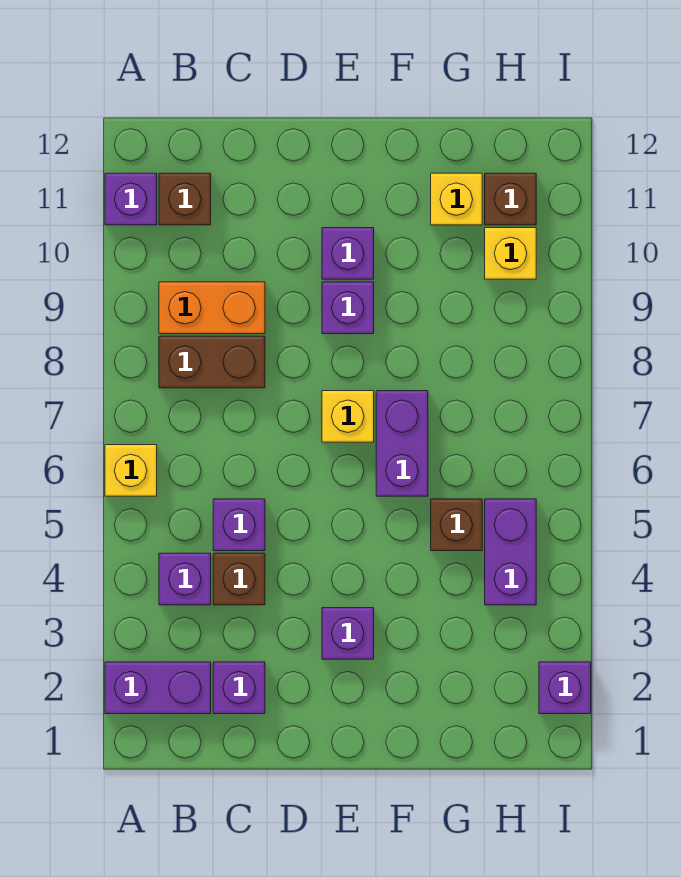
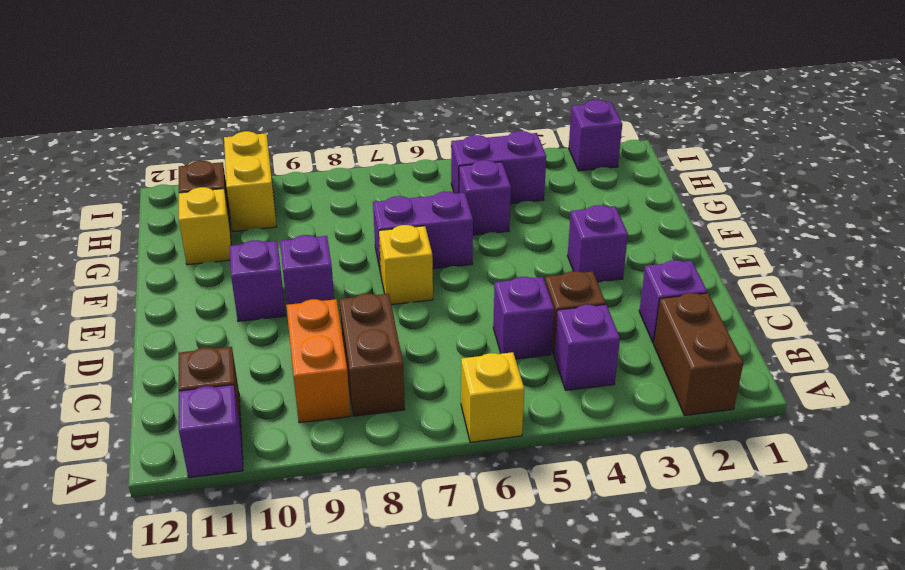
purple 1x2 brick [105,662,211,714] -> brown 1x2 brick [654,293,743,416]
brown 1x1 brick [431,499,482,551] -> purple 1x1 brick [459,160,511,235]
yellow 1x1 brick [485,228,536,279] -> yellow 1x2 brick [224,131,277,232]

